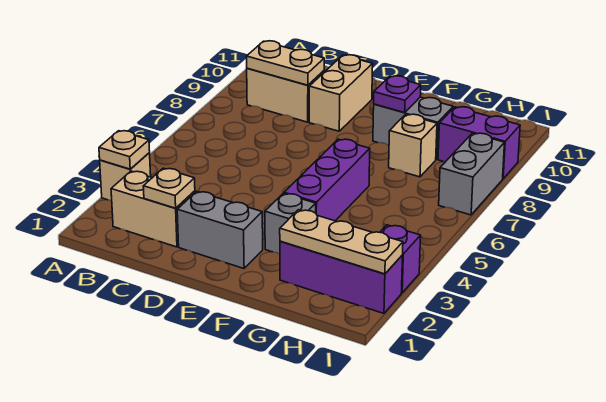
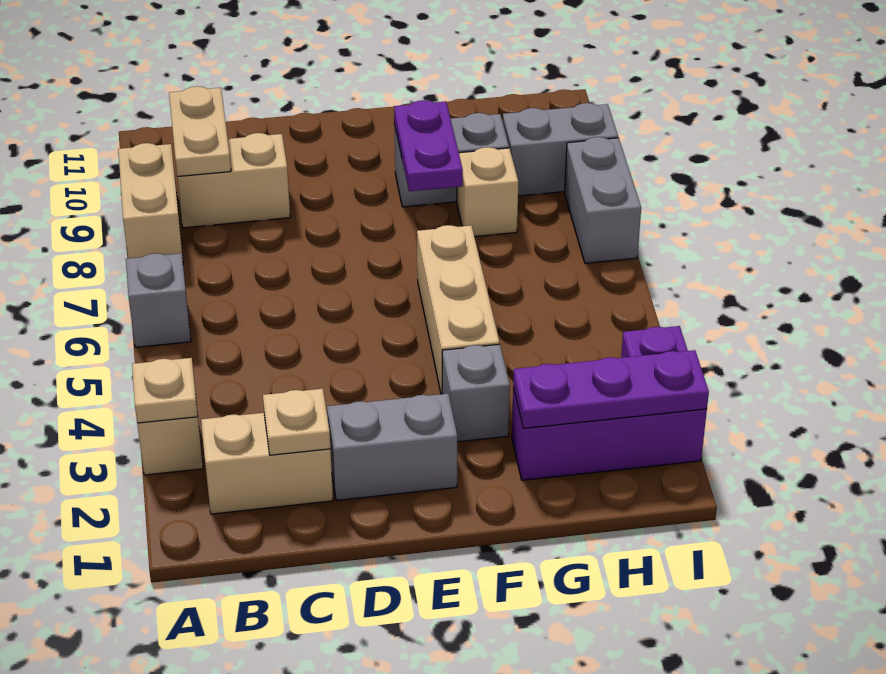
none -> grey 1x1 brick [126,253,191,347]
tan 1x2 plate [246,41,324,85] -> tan 1x2 plate turned to [169,86,231,177]
tan 1x2 brick [309,55,373,131] -> tan 1x2 brick moved to [118,143,183,259]
purple 1x3 brick [284,139,370,221] -> tan 1x3 brick [417,225,500,394]
purple 1x1 plate [374,76,421,113] -> purple 1x2 plate [394,100,463,191]
tan 1x3 plate [280,210,403,274] -> purple 1x3 plate [513,350,709,428]
purple 1x2 brick [438,107,520,179] -> grey 1x2 brick [503,103,618,196]

